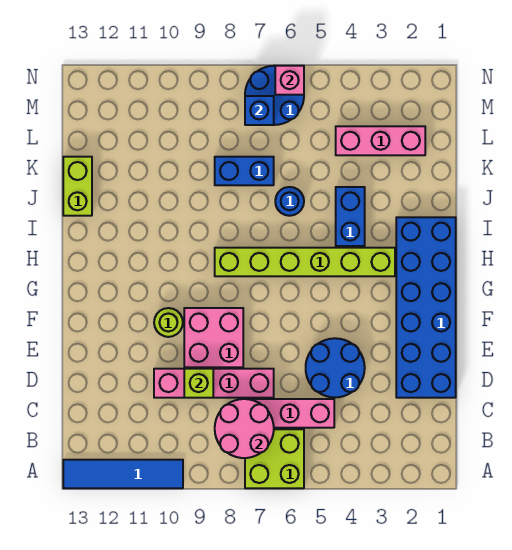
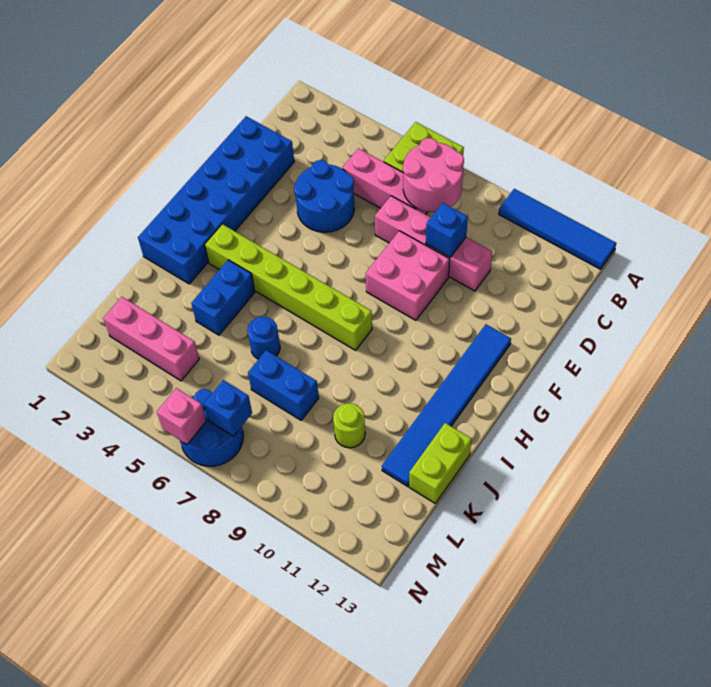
lime 1x1 brick [184,369,213,398] -> blue 1x1 brick [426,203,468,257]
lime 1x1 round brick [154,308,183,337] -> lime 1x1 round brick moved to [333,403,365,448]
none -> blue 1x6 tile [382,324,511,486]

